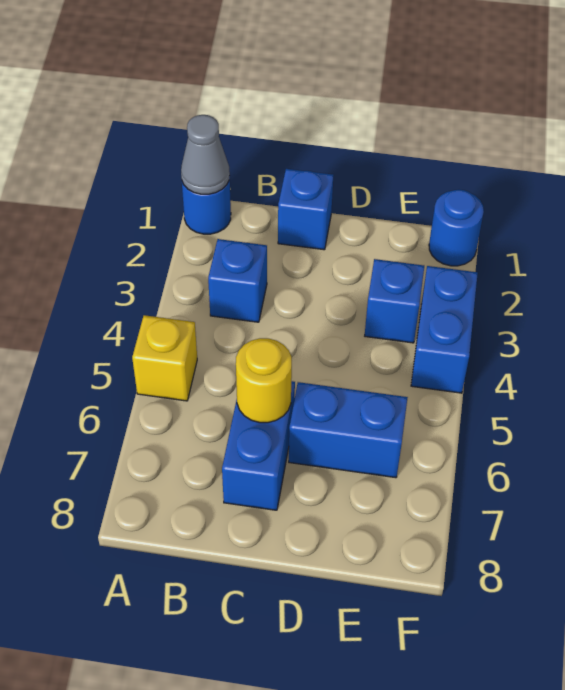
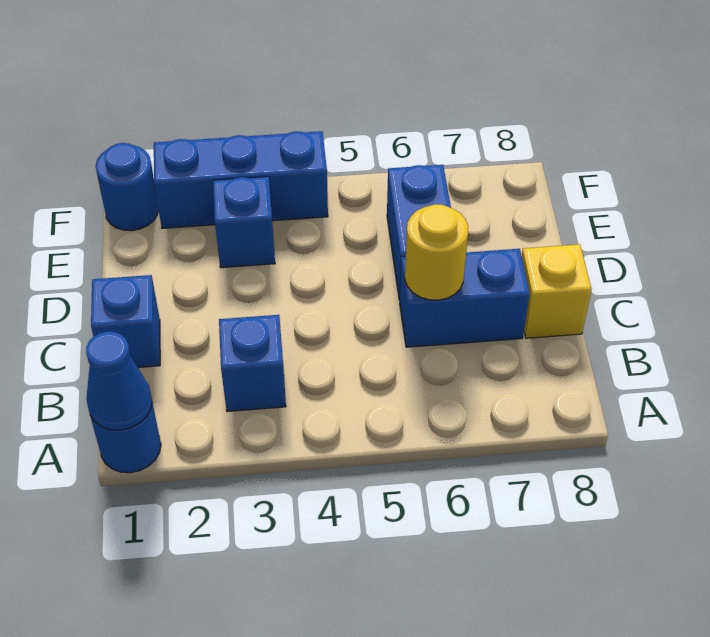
grey 1x1 cone [181,115,230,194] -> blue 1x1 cone [86,332,152,430]
yellow 1x1 brick [132,315,197,401] -> yellow 1x1 brick moved to [522,244,592,338]
blue 1x2 brick [411,266,478,393] -> blue 1x3 brick [154,131,328,228]

